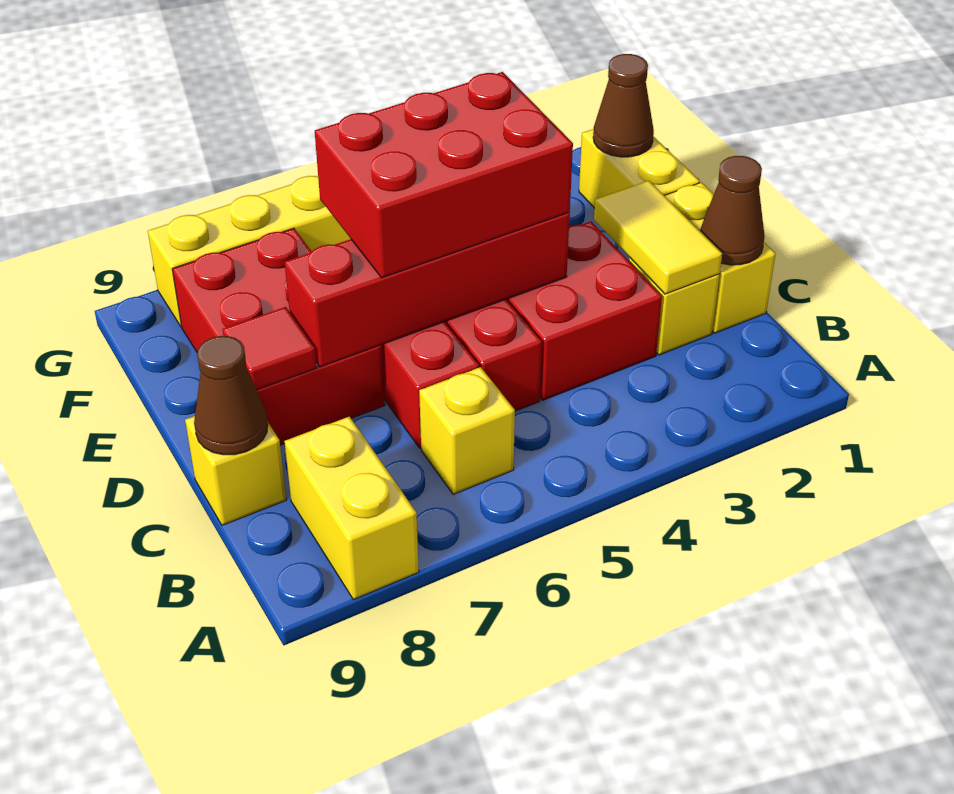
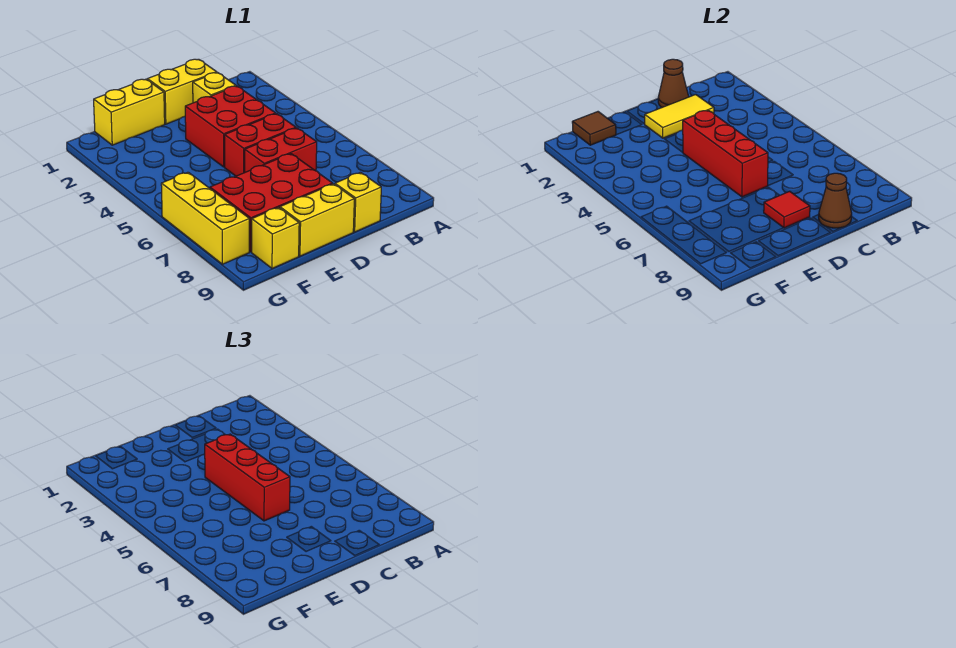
yellow 1x2 brick [284,416,419,600] -> yellow 1x2 brick moved to [280,184,354,256]
yellow 1x1 brick [419,367,515,494] -> yellow 1x1 brick moved to [252,207,299,268]
red 1x4 brick [285,213,570,367] -> red 1x3 brick [683,110,768,197]
red 2x3 brick [315,72,573,278] -> red 1x3 brick [205,434,290,521]
brown 1x1 cone [593,54,654,157] -> brown 1x1 tile [572,112,616,145]

